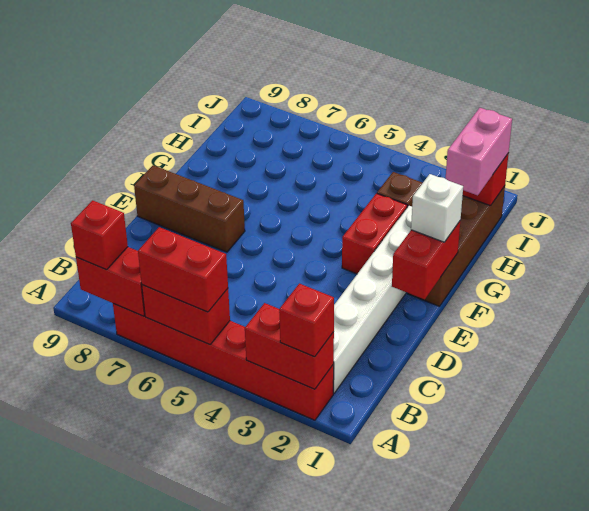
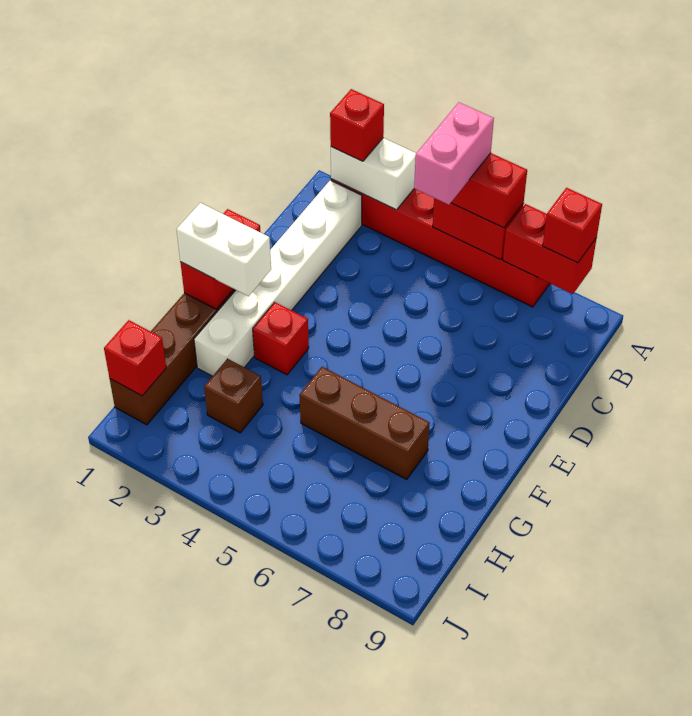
red 1x2 brick [245,303,334,389] -> white 1x2 brick [331,138,416,210]
brown 1x3 brick [134,165,245,252] -> brown 1x3 brick moved to [299,367,430,479]
white 1x1 brick [411,174,463,242] -> white 1x2 brick [176,203,271,296]
red 1x2 brick [342,193,407,274] -> red 1x1 brick [253,302,309,375]
pink 1x2 brick [446,108,512,195] -> pink 1x2 brick moved to [414,102,494,205]

